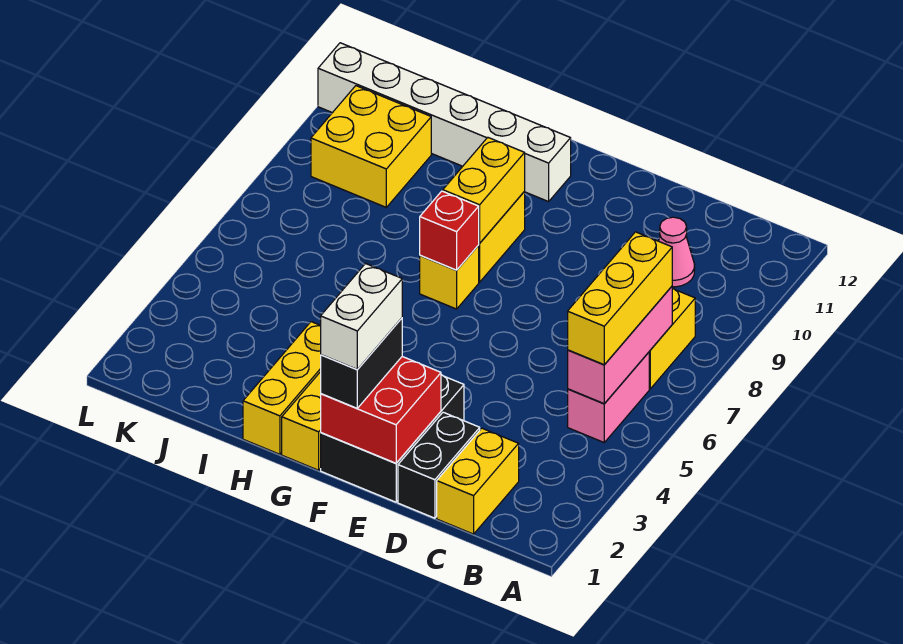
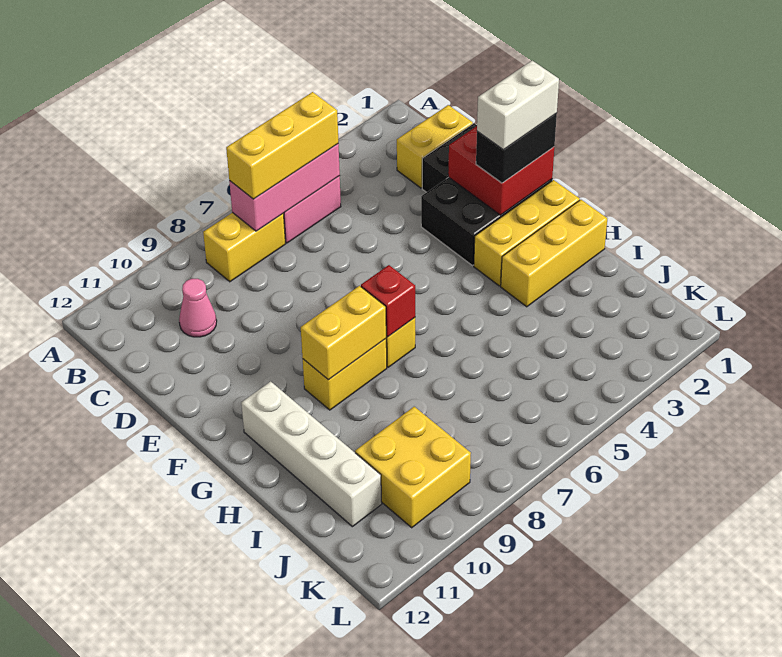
white 1x6 brick [318,43,571,202] -> white 1x4 brick [241,381,382,527]

